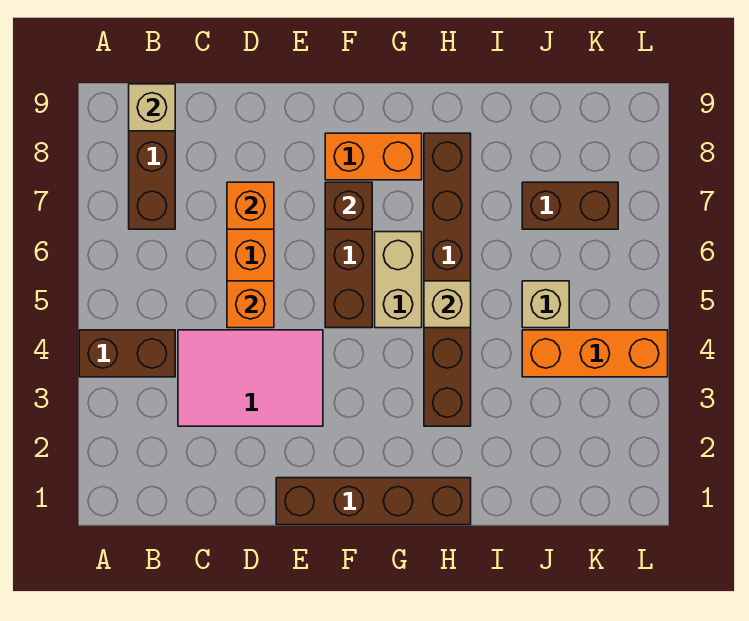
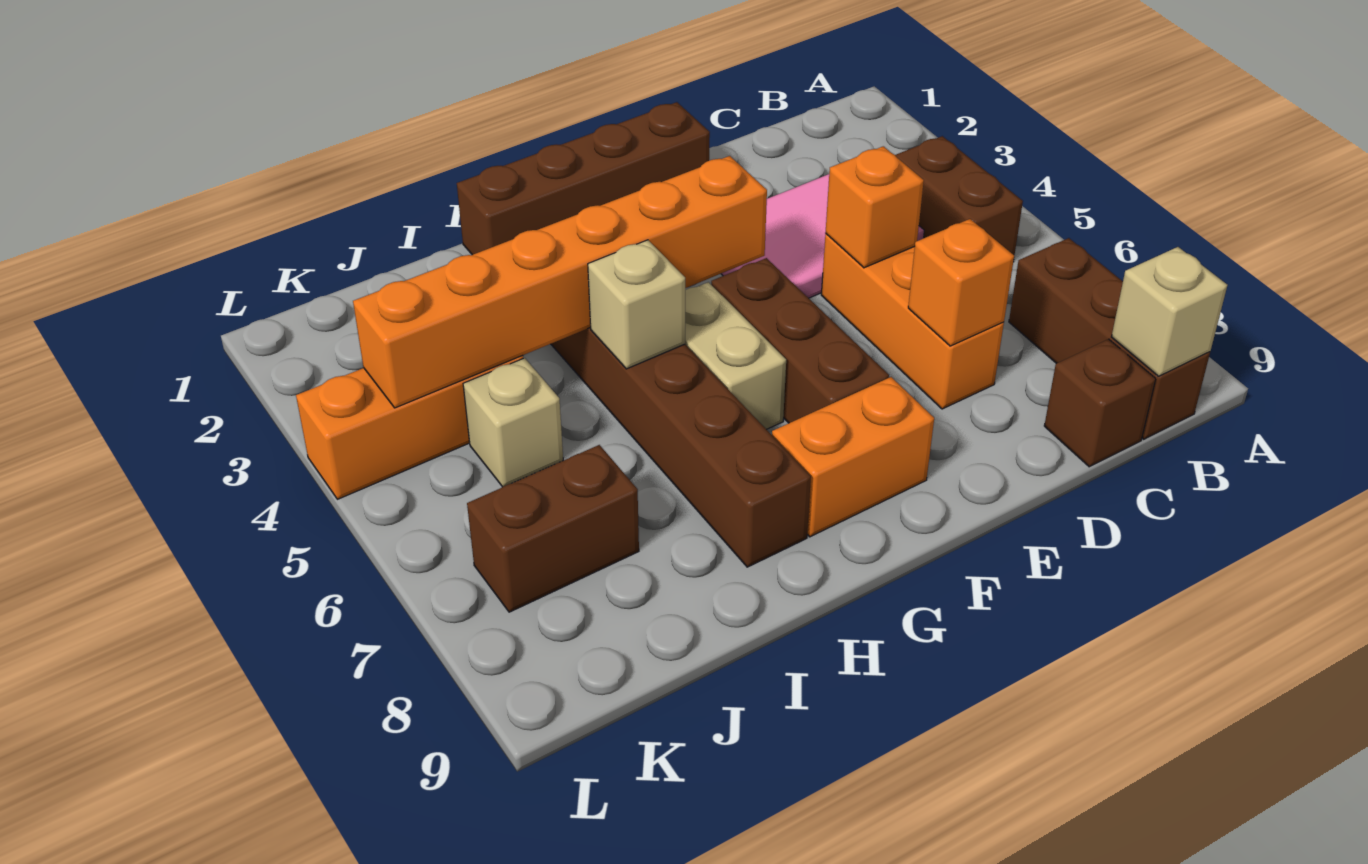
brown 1x2 brick [79,330,175,377] -> brown 1x2 brick turned to [895,136,1023,262]
none -> orange 1x6 brick [353,156,767,408]
brown 1x1 brick [325,182,372,229] -> brown 1x1 brick moved to [1044,339,1156,467]

